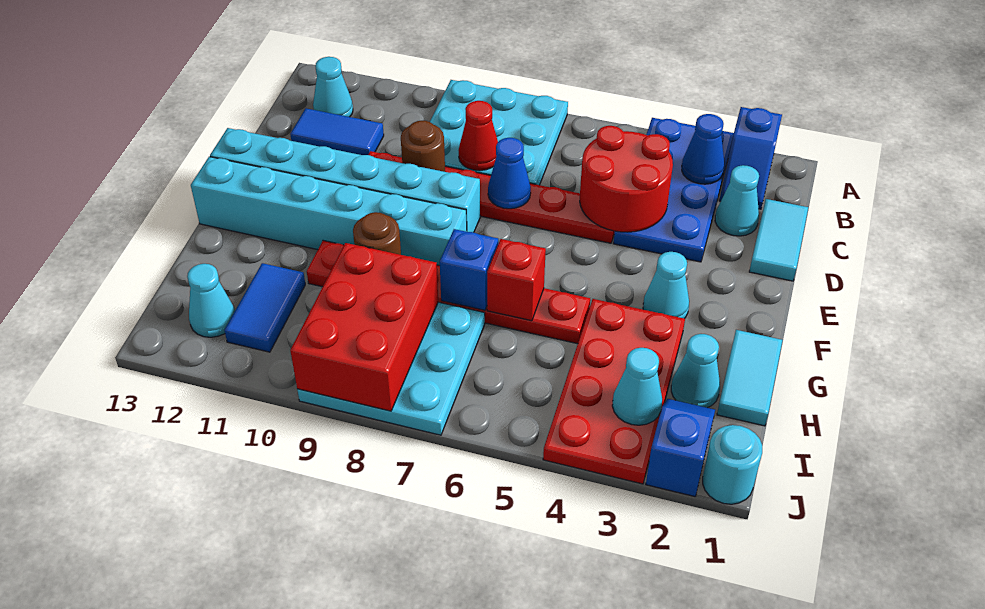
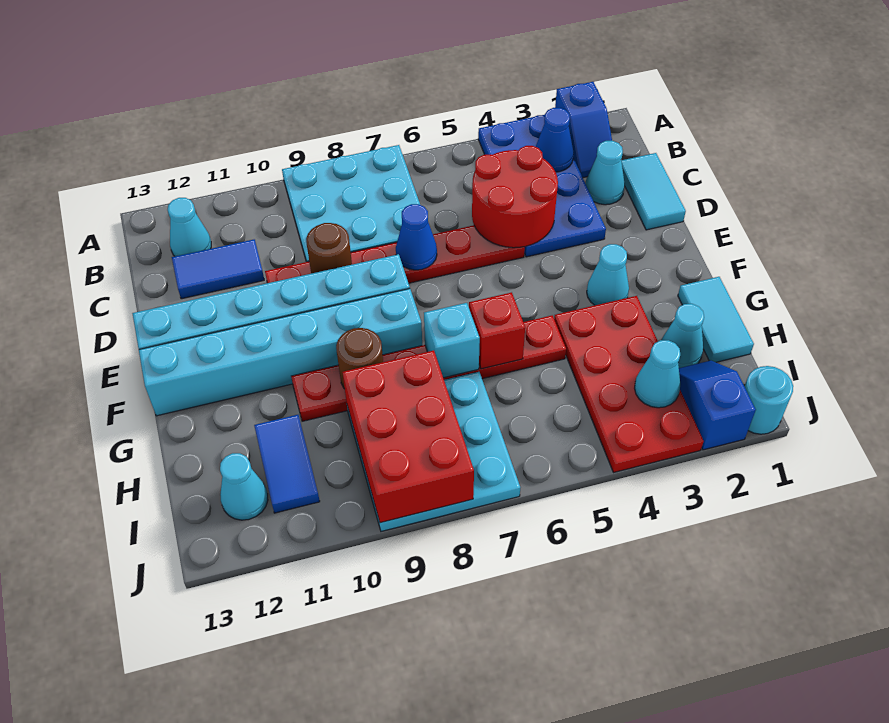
red 1x1 cone [459,101,498,171] -> none
blue 1x1 brick [440,229,498,310] -> cyan 1x1 brick [424,303,480,378]

